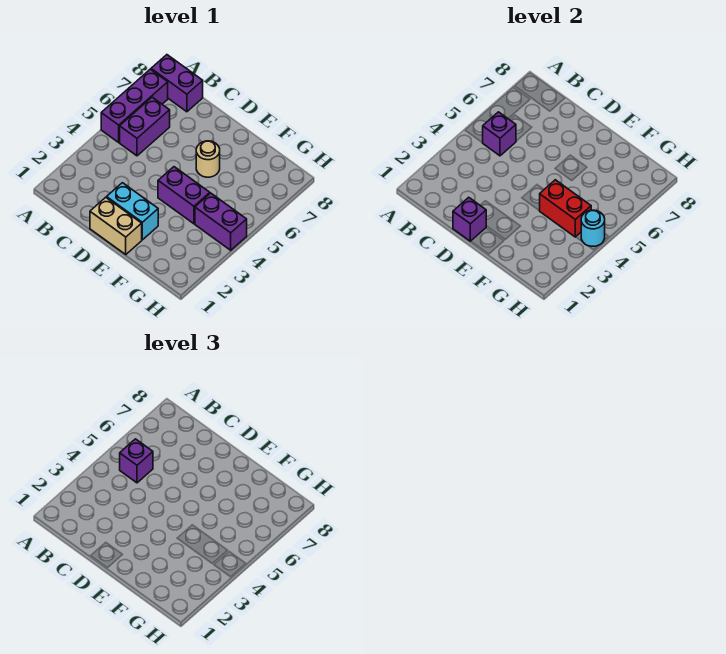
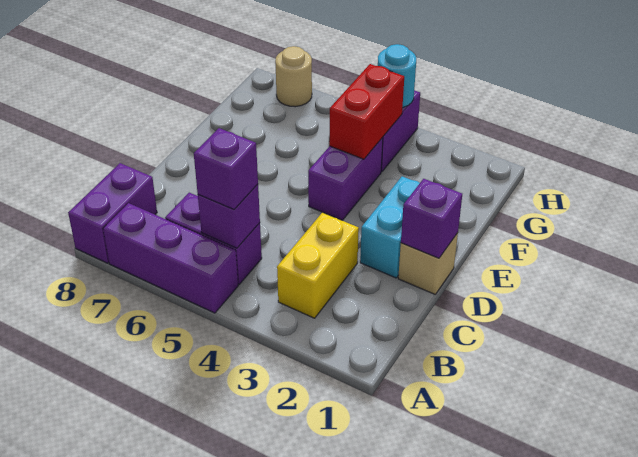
none -> yellow 1x2 brick [277,212,359,318]
tan 1x2 brick [90,197,142,254] -> tan 1x1 brick [398,233,458,294]
tan 1x1 round brick [196,141,220,177] -> tan 1x1 round brick moved to [275,46,312,107]

